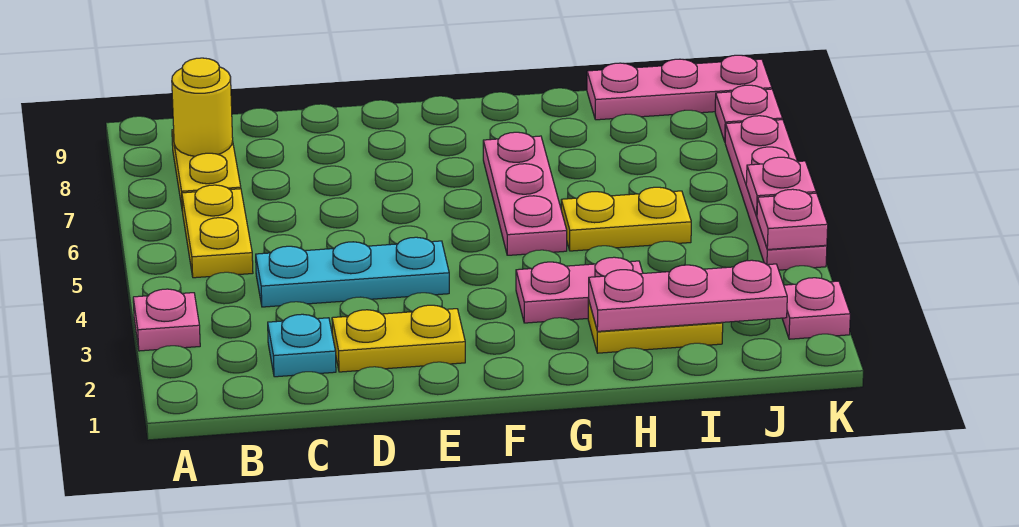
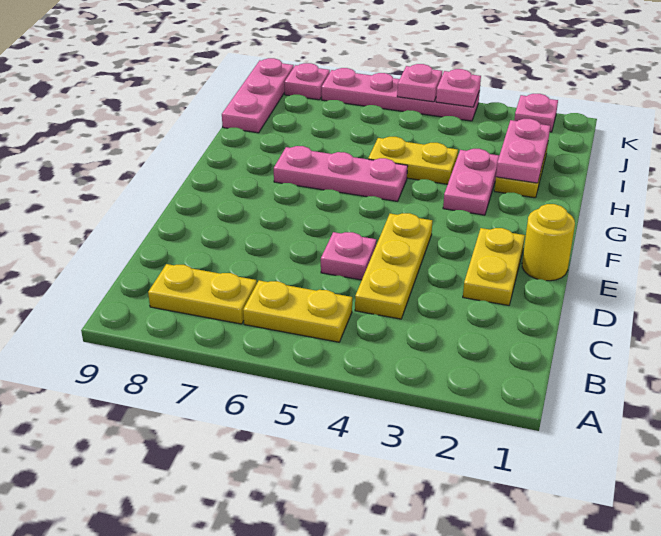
pink 1x1 plate [133,289,200,351] -> pink 1x1 plate moved to [321,232,376,280]
yellow 1x1 round brick [172,58,233,156] -> yellow 1x1 round brick moved to [522,204,575,281]
cyan 1x1 plate [268,314,336,377] -> none
cyan 1x3 plate [256,237,449,307] -> yellow 1x3 plate [355,213,432,319]
pink 1x3 plate [589,260,787,331] -> pink 1x2 plate [496,119,550,183]
yellow 1x2 plate [561,187,691,251] -> yellow 1x2 plate turned to [368,137,458,184]

